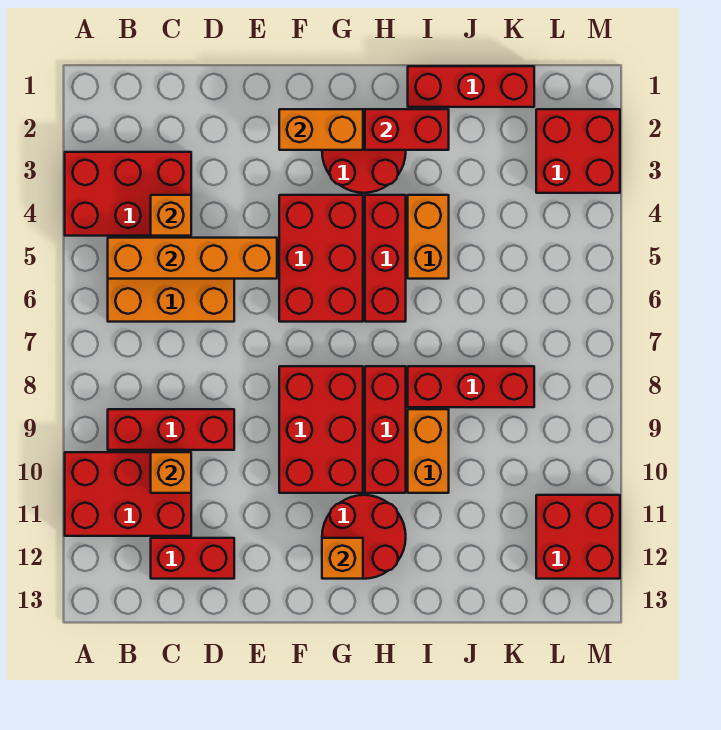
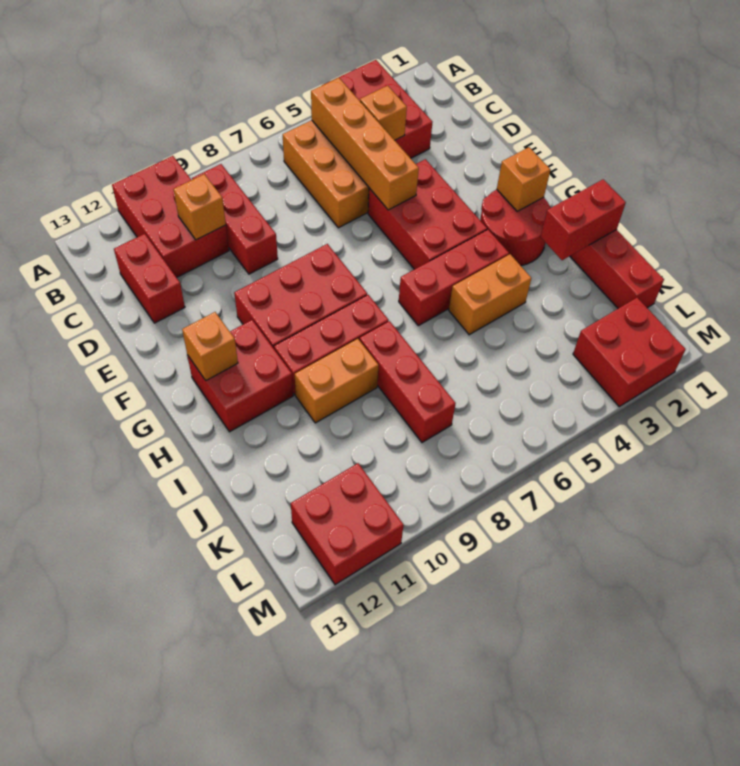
orange 1x2 brick [279,109,363,150] -> orange 1x1 brick [497,147,550,211]
red 2x3 brick [279,195,363,322] -> red 2x3 brick turned to [368,159,487,269]
red 2x2 round brick [322,495,406,579] -> red 2x2 brick [187,320,293,432]
red 1x2 brick [365,109,449,150] -> red 1x2 brick turned to [540,179,626,260]

